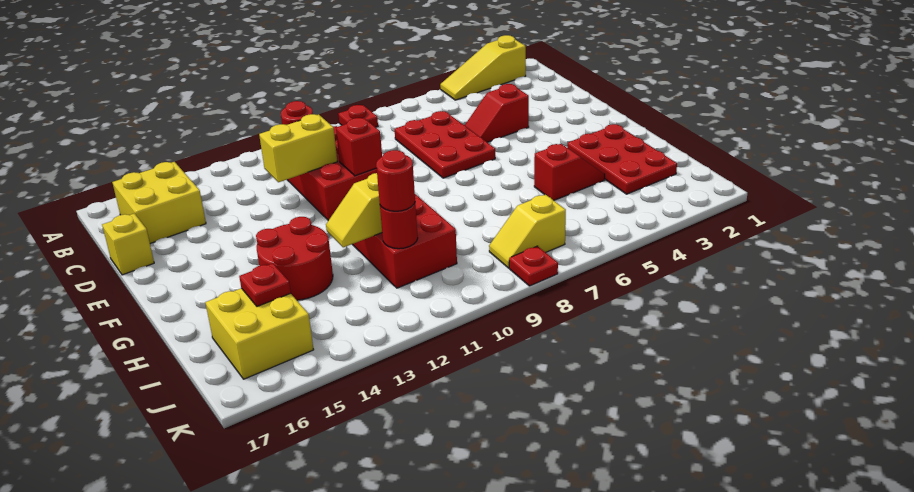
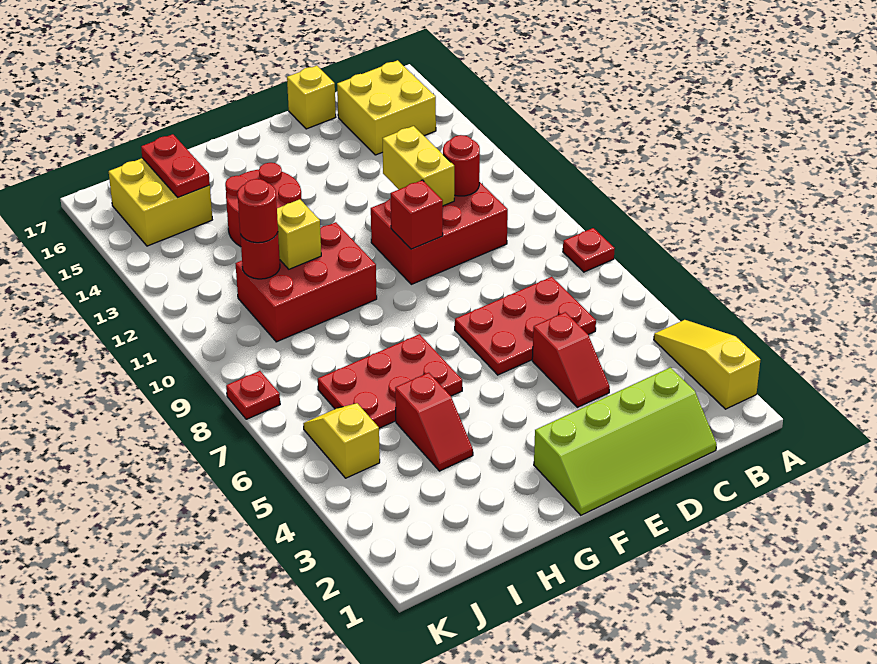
none -> lime 2x4 slope [534,368,717,515]
red 1x2 slope [465,84,529,142] -> red 1x2 slope turned to [532,312,610,407]
red 2x3 plate [567,124,677,194] -> red 2x3 plate moved to [318,334,462,428]
red 1x1 plate [239,263,291,306] -> red 1x2 plate [141,134,210,197]
yellow 1x2 slope [489,195,566,268] -> yellow 1x2 slope moved to [303,403,380,478]

